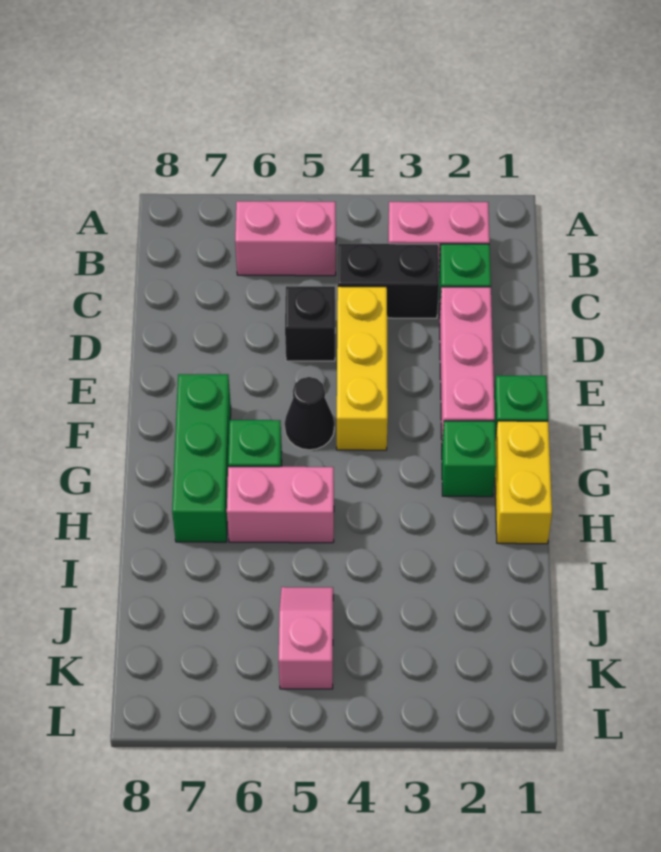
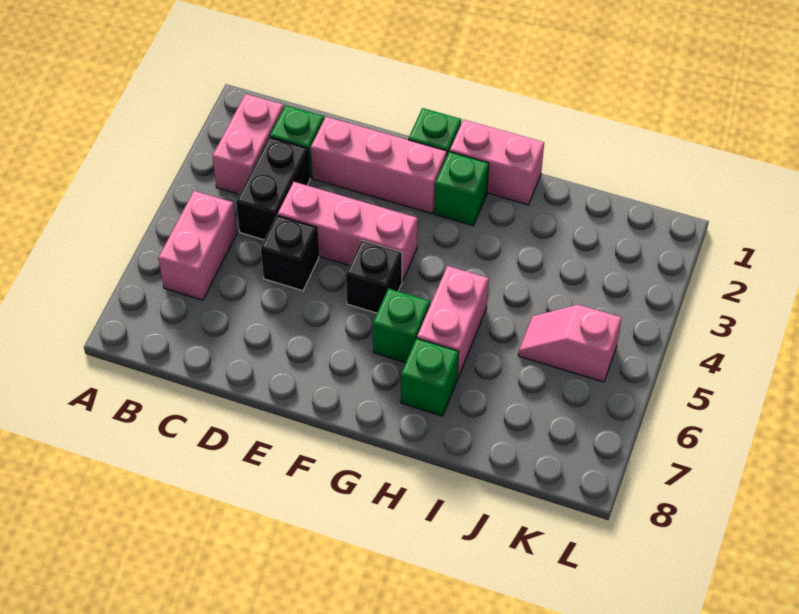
yellow 1x3 brick [337,286,388,450] -> pink 1x3 brick [278,182,417,281]
black 1x1 cone [285,377,334,450] -> black 1x1 brick [346,240,402,313]
green 1x3 brick [172,374,231,542] -> green 1x1 brick [401,338,459,416]
yellow 1x2 brick [495,421,552,544] -> pink 1x2 brick [450,120,544,205]

